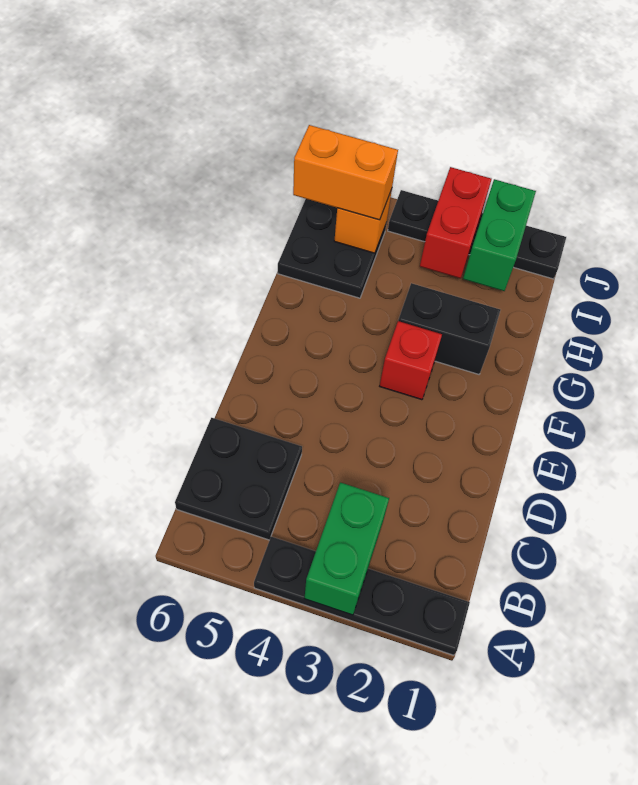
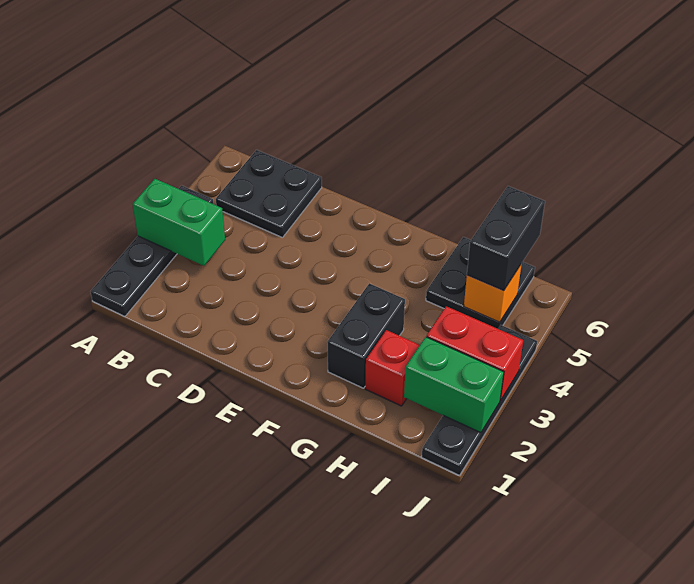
red 1x1 brick [380,321,442,400] -> red 1x1 brick moved to [365,330,420,406]
orange 1x2 brick [293,125,398,220] -> black 1x2 brick [467,186,545,291]

